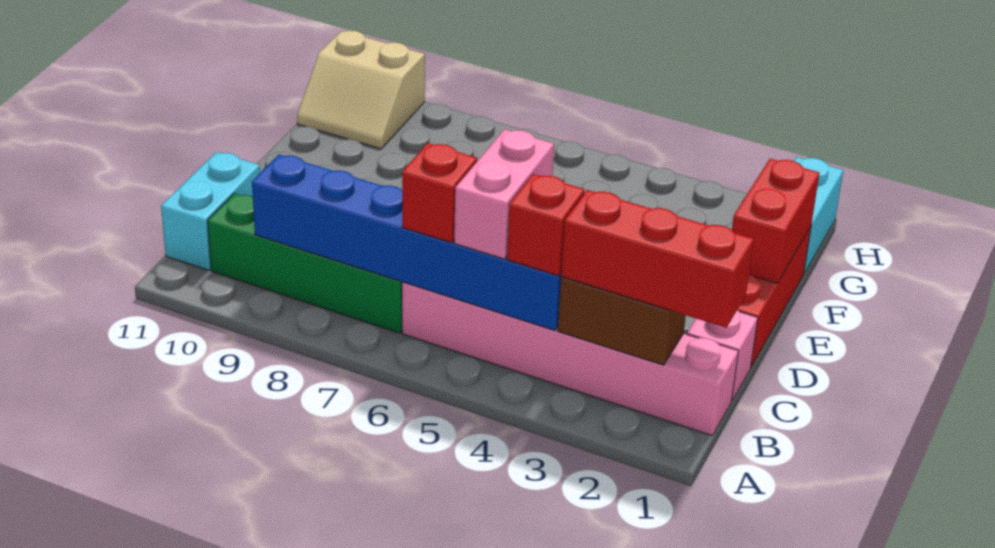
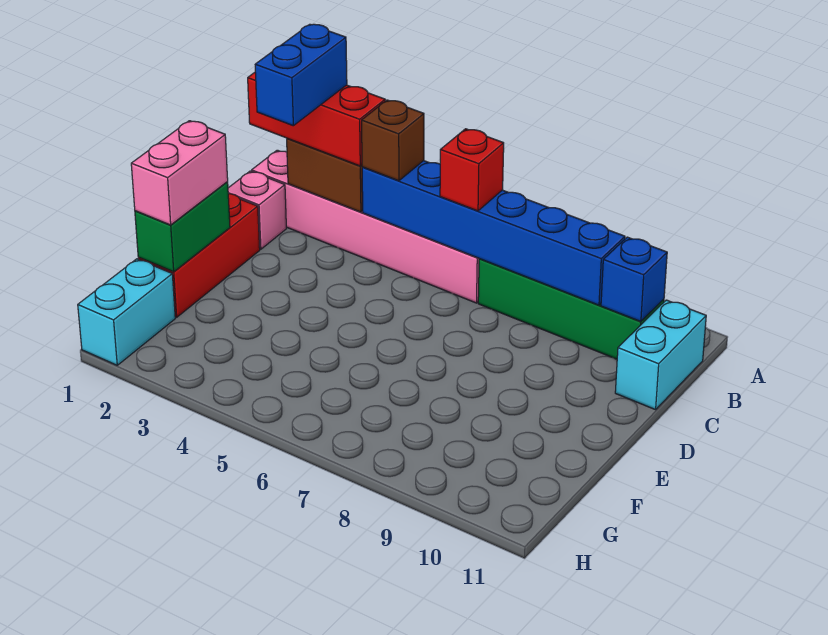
none -> blue 1x2 brick [255,24,347,126]
red 1x1 brick [507,174,585,276] -> brown 1x1 brick [362,100,424,181]
pink 1x2 brick [454,129,554,259] -> pink 1x2 brick moved to [131,121,228,225]
none -> blue 1x1 brick [601,237,667,322]
red 1x2 brick [732,159,819,283] -> green 1x2 brick [135,182,230,272]
tan 2x2 slope [297,31,425,149] -> none

